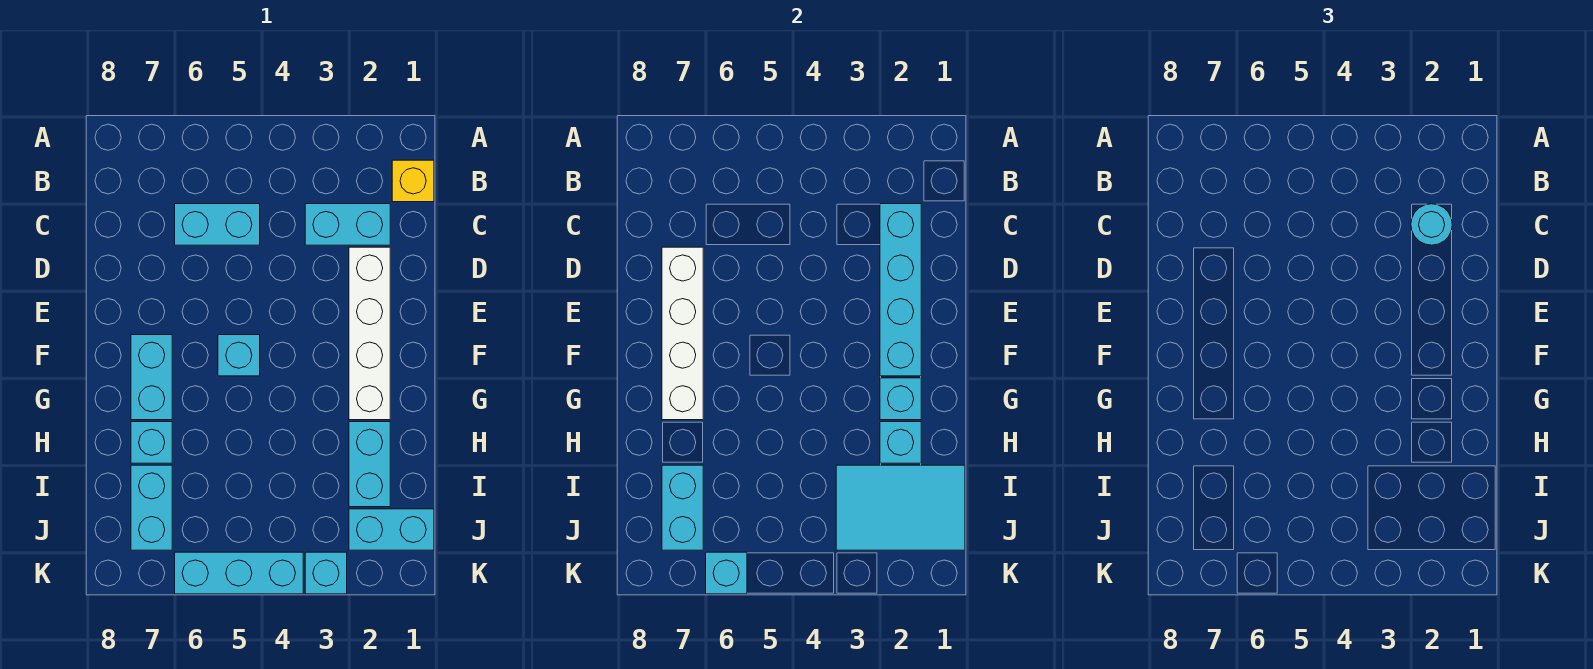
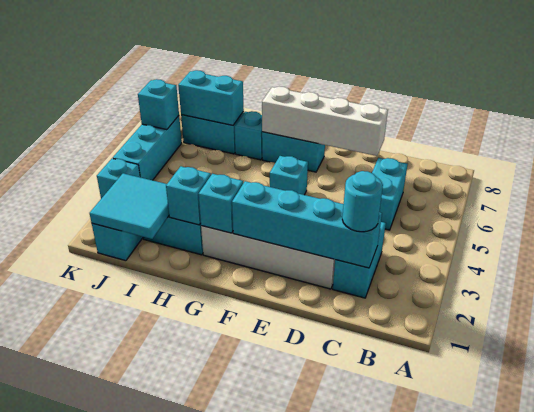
yellow 1x1 brick [392,160,434,202] -> none
cyan 2x3 tile [836,465,965,550] -> cyan 2x2 tile [90,173,169,239]

